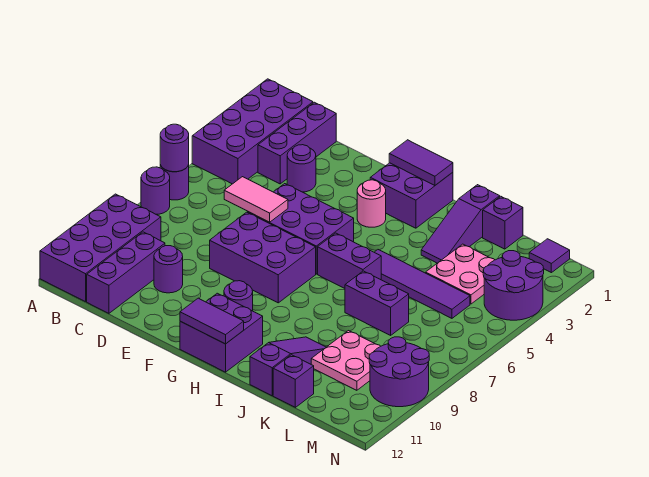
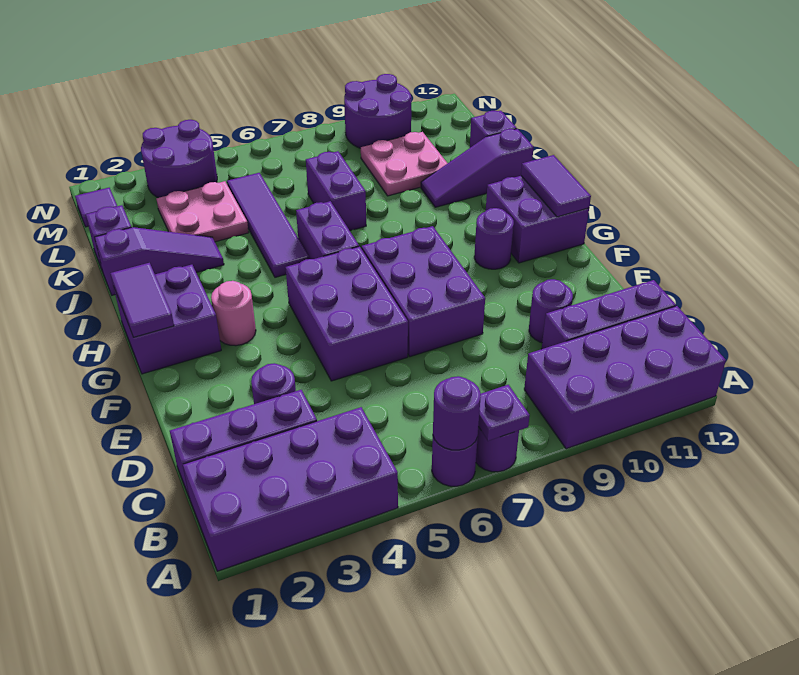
none -> purple 1x1 plate [478,385,530,441]
pink 1x2 tile [224,177,288,222] -> none

